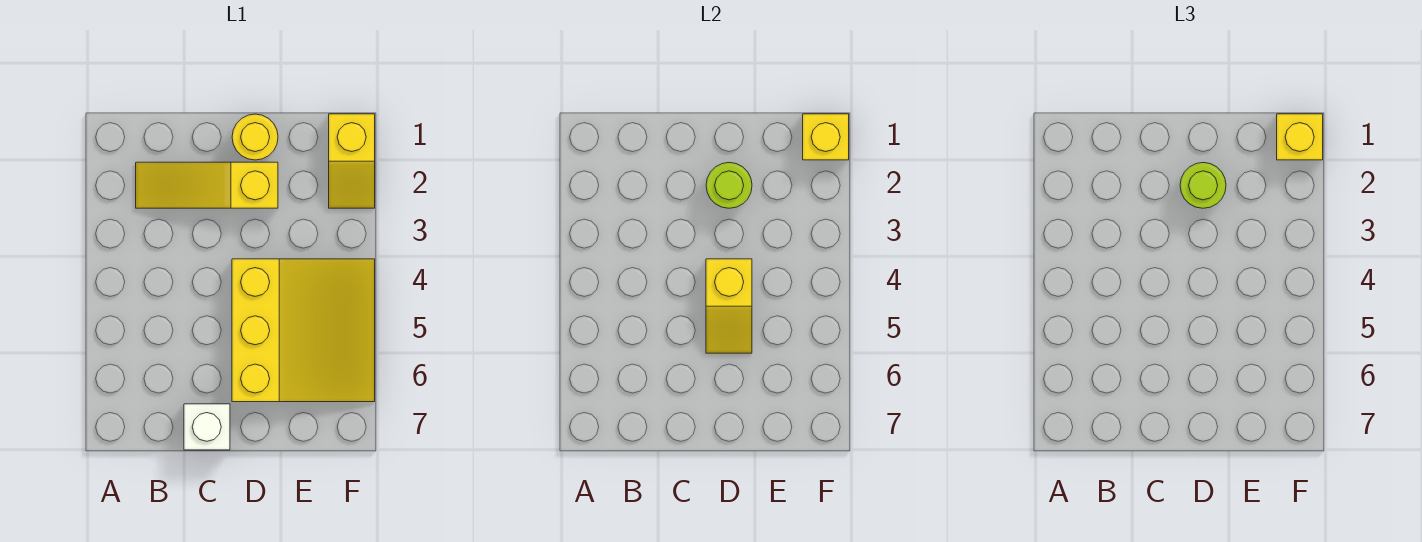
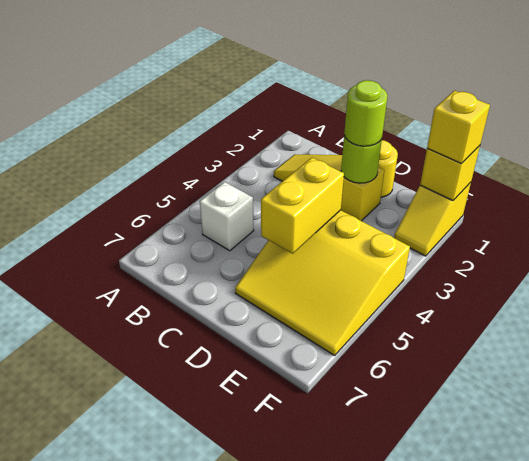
white 1x1 brick [184,404,230,450] -> white 1x1 brick moved to [200,182,254,251]
yellow 3x3 slope [232,259,375,402] -> yellow 3x3 slope turned to [235,210,410,356]
yellow 1x2 slope [706,259,752,353] -> yellow 1x2 brick [261,158,344,254]

